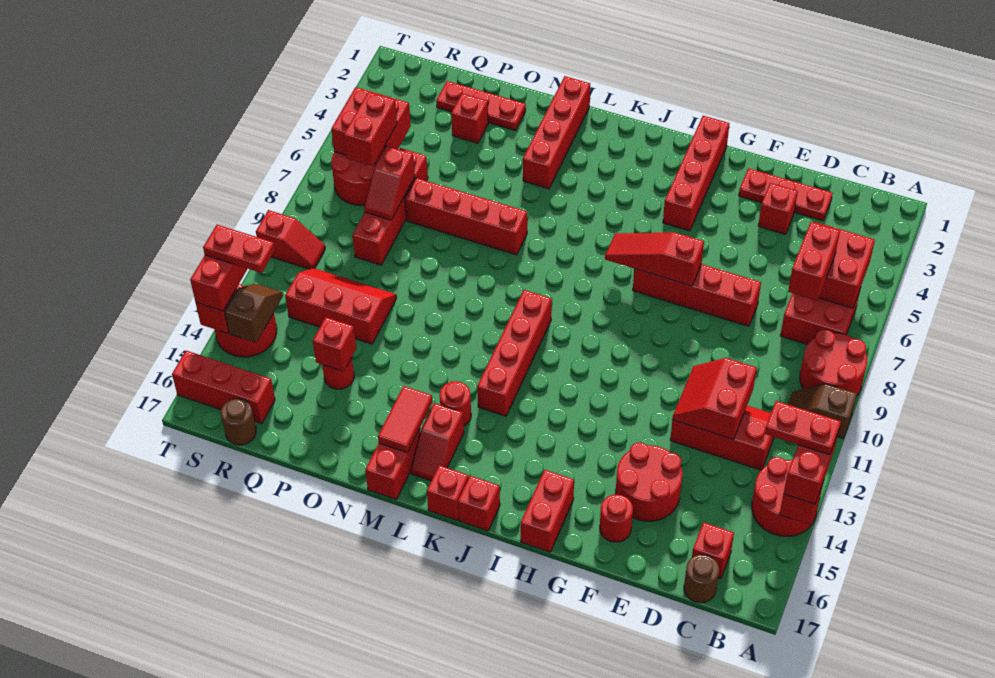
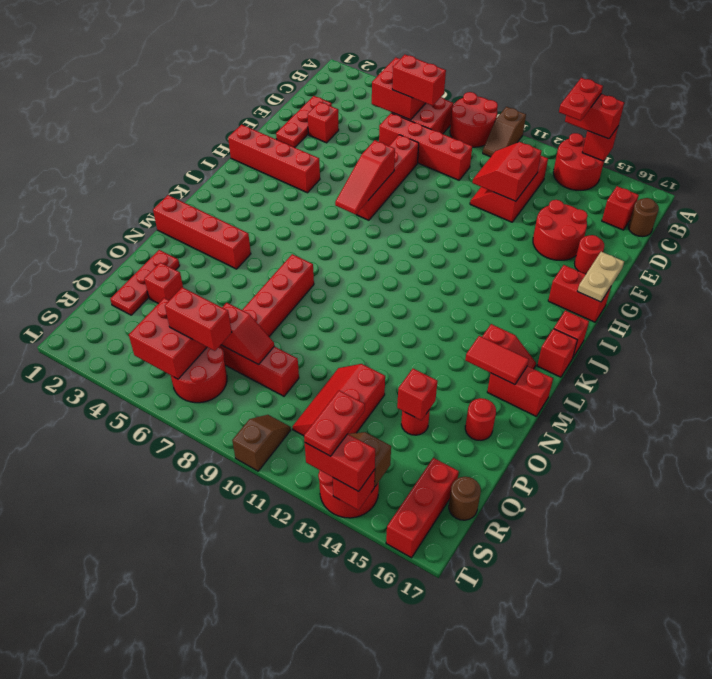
red 2x2 slope [672,358,757,439] -> red 2x2 slope turned to [473,142,541,201]
none -> tan 1x2 plate [577,251,624,302]
red 1x4 brick [477,290,552,416] -> red 1x4 brick moved to [379,113,472,180]
red 1x1 round brick [440,381,471,426] -> red 1x1 round brick moved to [465,398,496,440]
red 1x2 slope [256,210,325,269] -> brown 1x2 slope [232,415,291,471]

